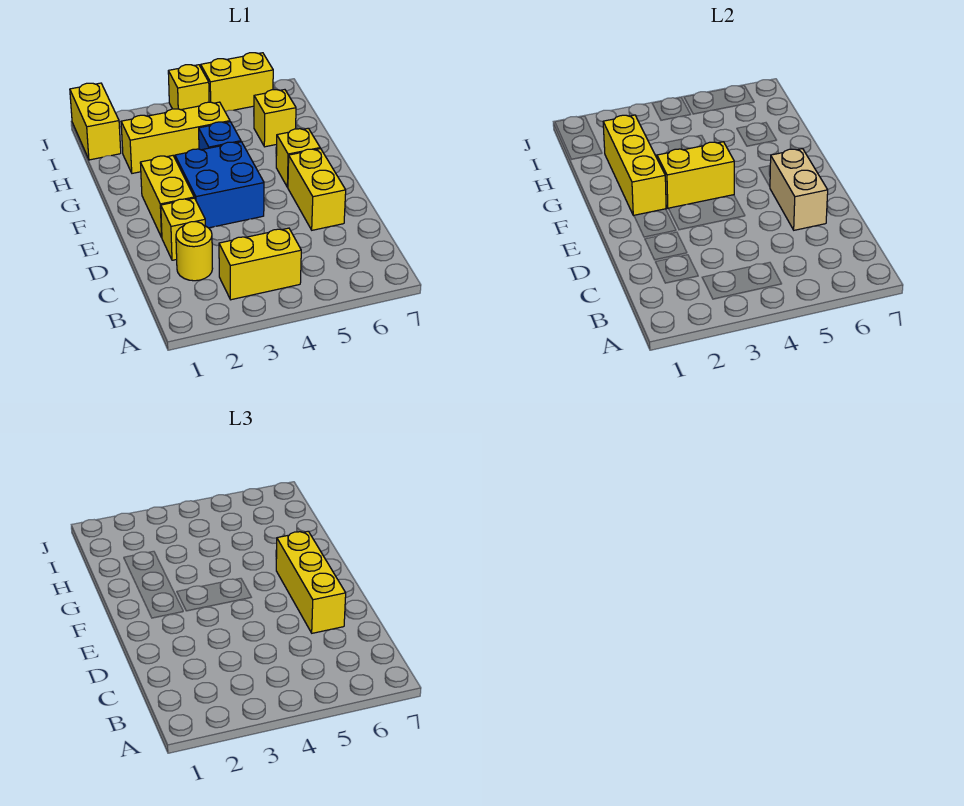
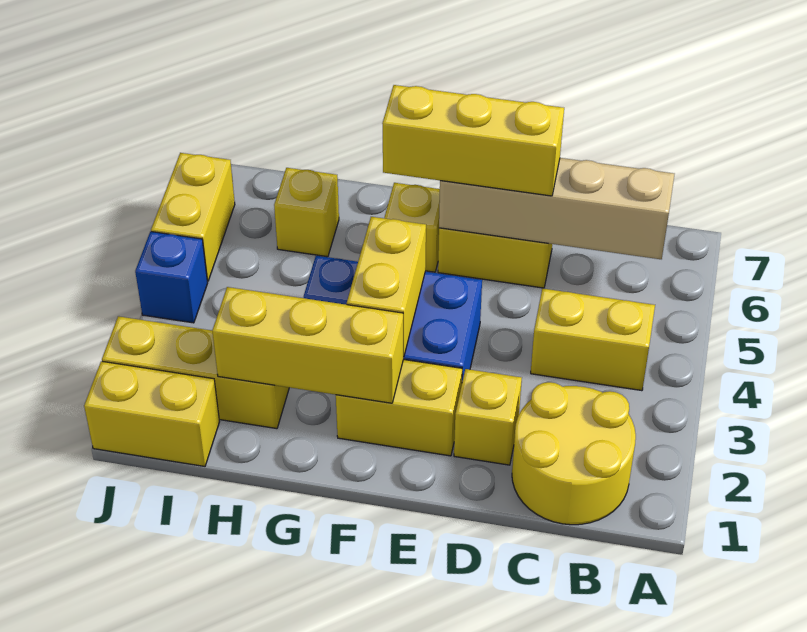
yellow 1x2 brick [219,228,301,300] -> yellow 1x2 brick turned to [531,289,655,391]
yellow 1x1 round brick [176,222,213,281] -> yellow 2x2 round brick [512,382,636,525]
tan 1x2 brick [770,149,828,230] -> tan 1x4 brick [439,158,674,259]
yellow 1x3 brick [121,102,230,173] -> yellow 1x3 brick turned to [102,316,289,429]
yellow 1x1 brick [168,65,209,110] -> blue 1x1 brick [135,232,208,323]

